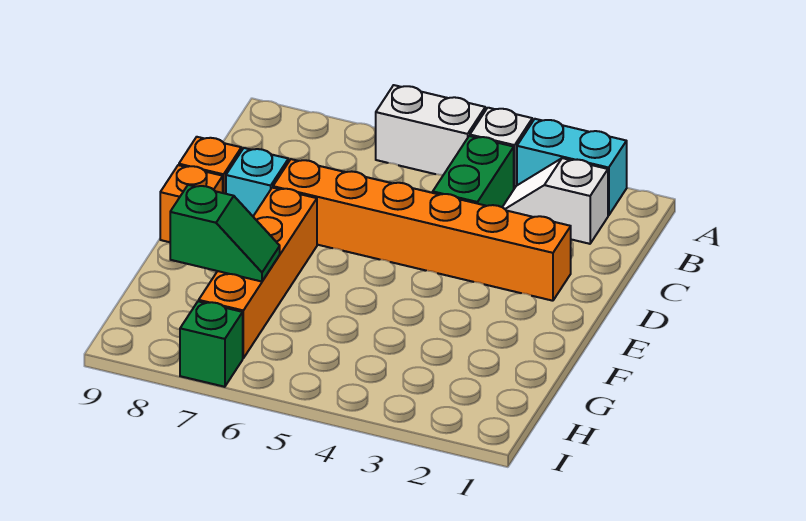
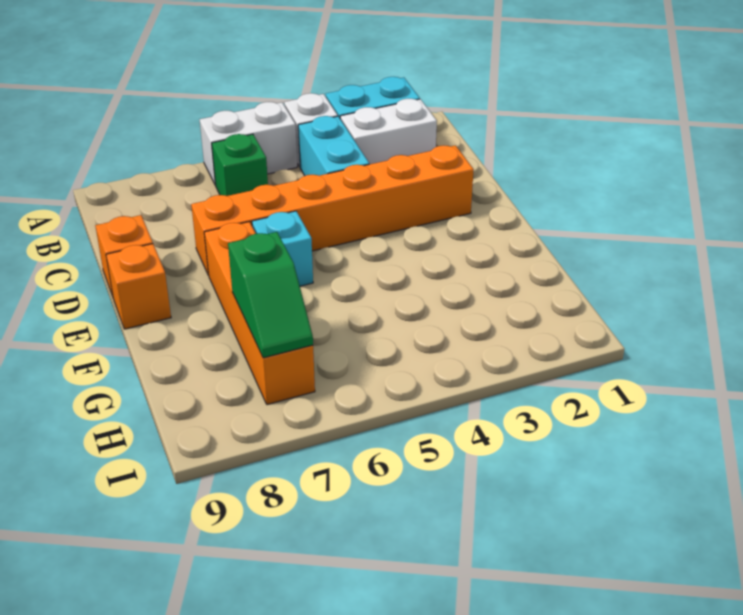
white 1x2 slope [503,158,608,244] -> white 1x2 brick [340,99,437,164]
green 1x2 brick [433,136,514,207] -> cyan 1x2 brick [298,116,369,176]
cyan 1x1 brick [226,148,288,216] -> cyan 1x1 brick moved to [252,211,313,286]
green 1x2 slope [170,185,280,282] -> green 1x2 slope turned to [228,232,313,358]
green 1x1 brick [180,301,243,387] -> green 1x1 brick moved to [212,134,268,196]

